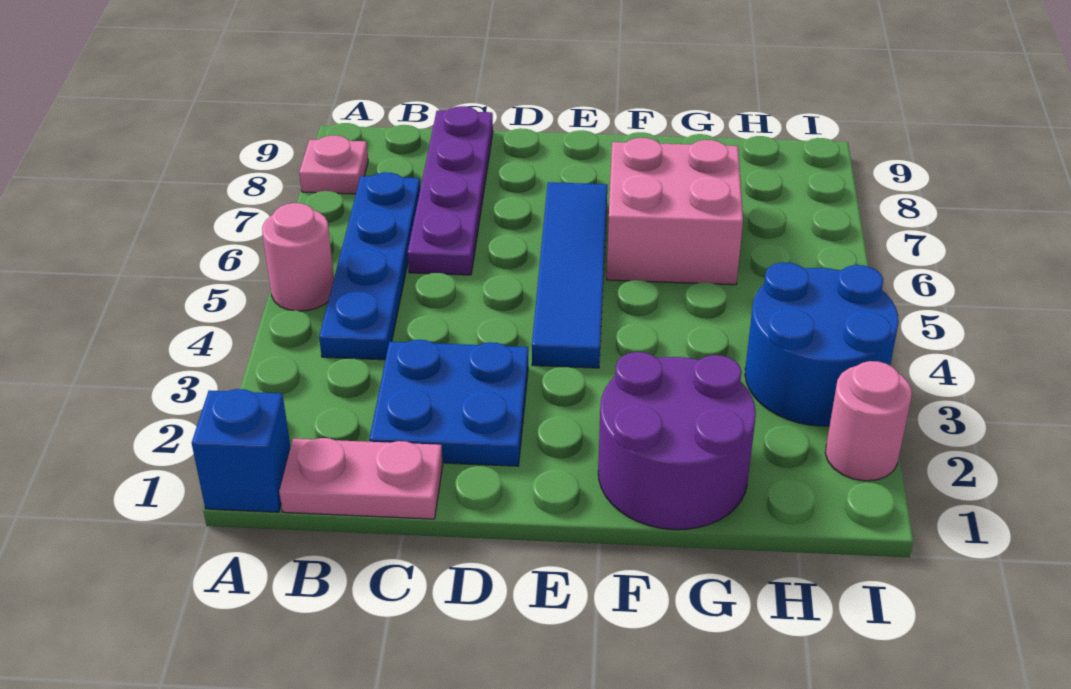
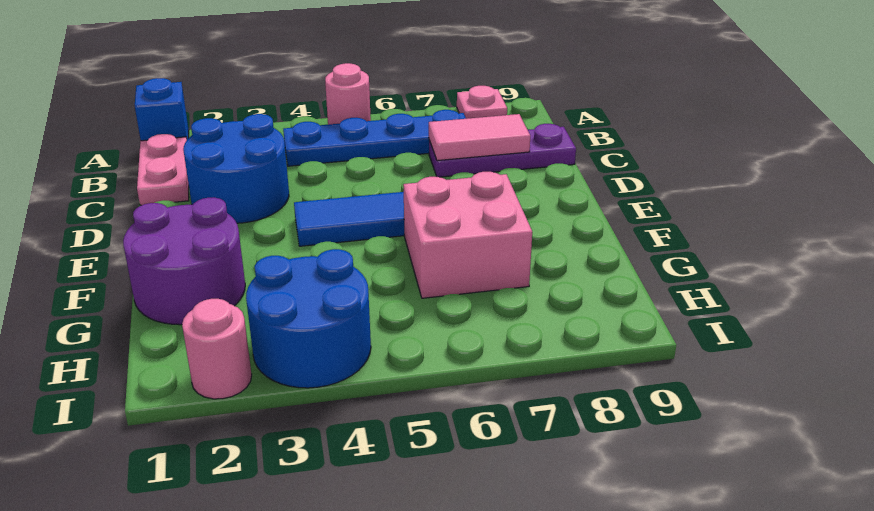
blue 2x2 plate [369,340,528,466] -> blue 2x2 round brick [183,114,289,223]
purple 1x4 plate [408,106,493,275] -> purple 1x3 plate [429,124,576,177]
none -> pink 1x2 tile [429,114,530,161]

